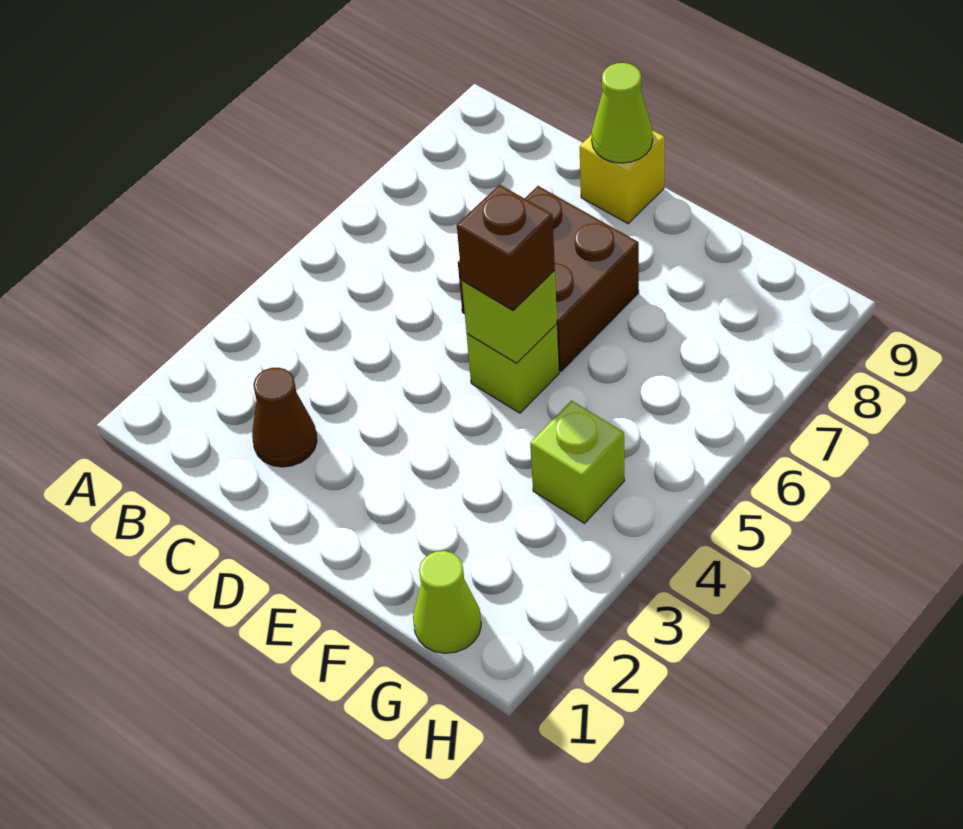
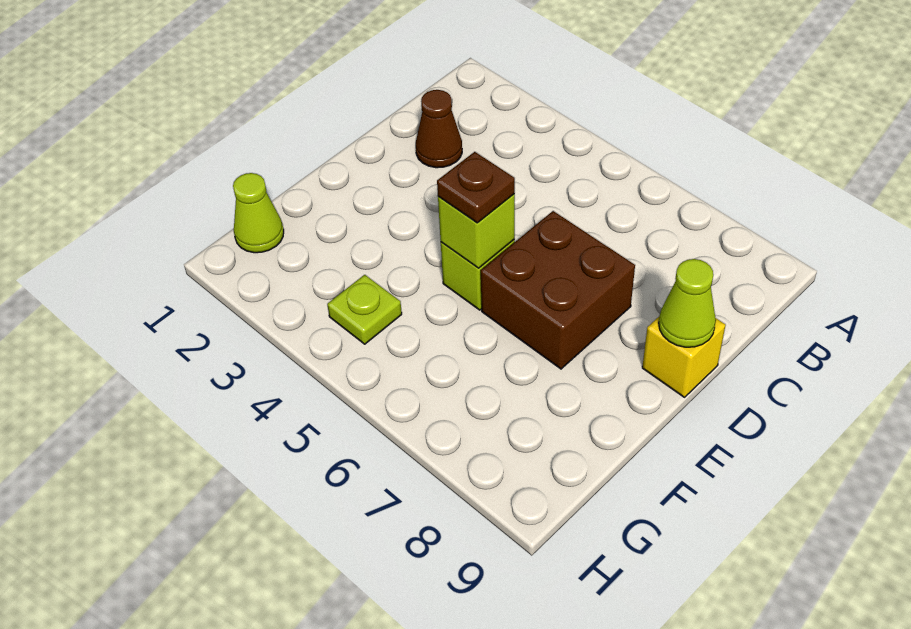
brown 1x1 brick [457,185,555,310] -> brown 1x1 plate [437,152,515,223]
lime 1x1 brick [530,401,625,523] -> lime 1x1 plate [327,275,402,344]

